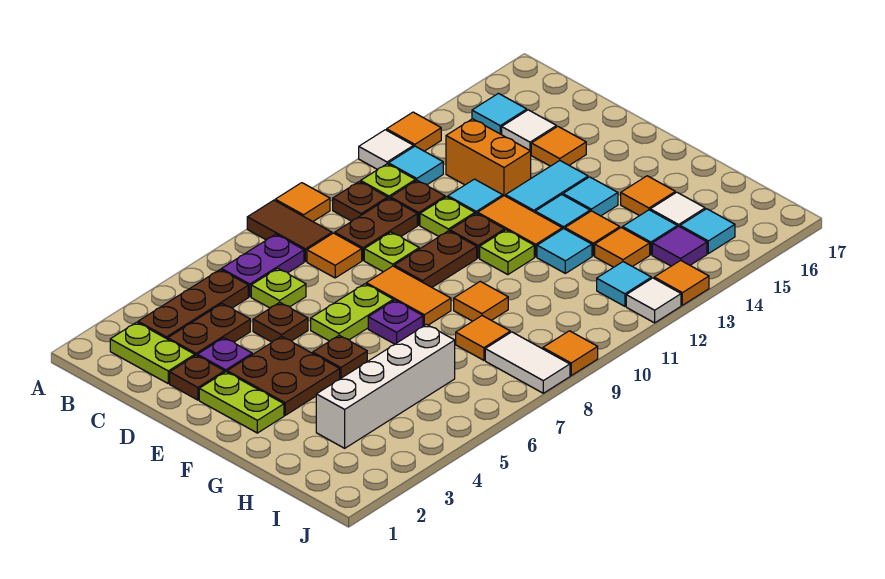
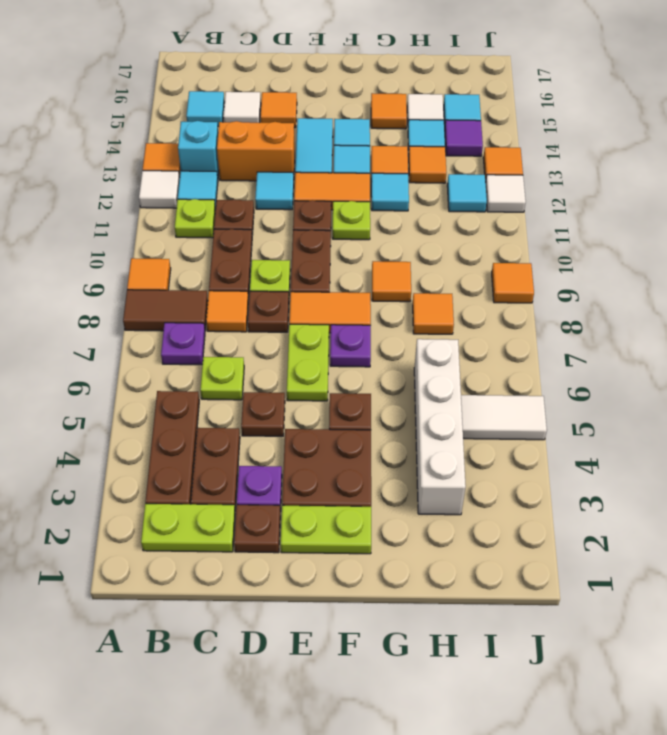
purple 1x2 plate [222,234,304,297] -> purple 1x1 plate [161,323,205,365]
brown 1x1 plate [333,181,388,221] -> brown 1x1 plate moved to [248,291,289,332]
none -> cyan 1x1 brick [178,121,219,177]
lime 1x1 plate [420,197,475,236] -> none
white 1x2 tile [485,332,570,393] -> white 1x2 tile moved to [461,395,547,440]

